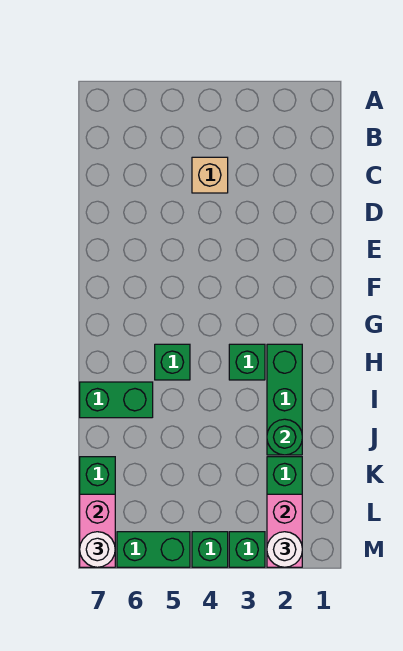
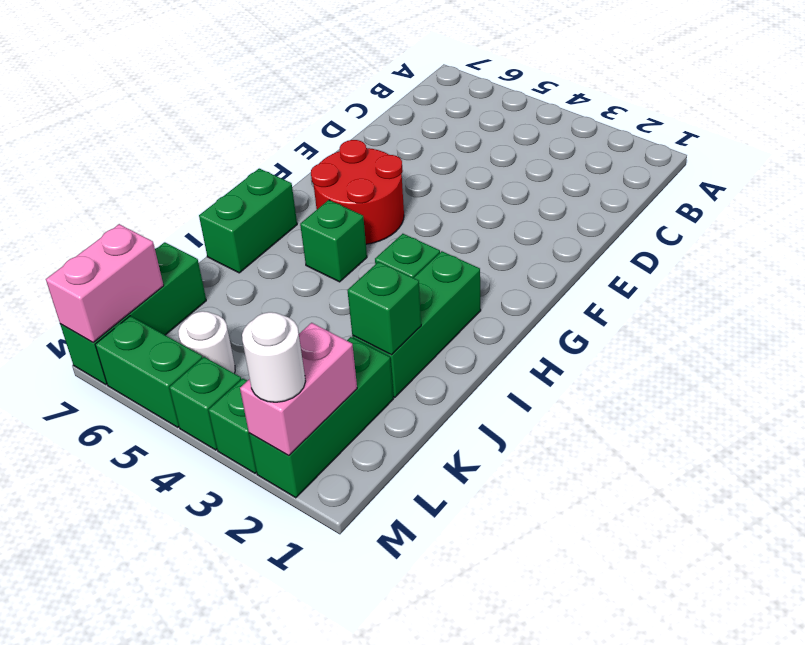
tan 1x1 brick [192,157,228,193] -> none
none -> red 2x2 round brick [311,140,404,244]
green 1x2 brick [80,382,153,418] -> green 1x2 brick turned to [199,169,297,273]
green 1x1 round brick [267,419,302,455] -> green 1x1 brick [347,262,421,355]
white 1x1 round brick [80,532,115,567] -> white 1x1 round brick moved to [178,311,235,373]

